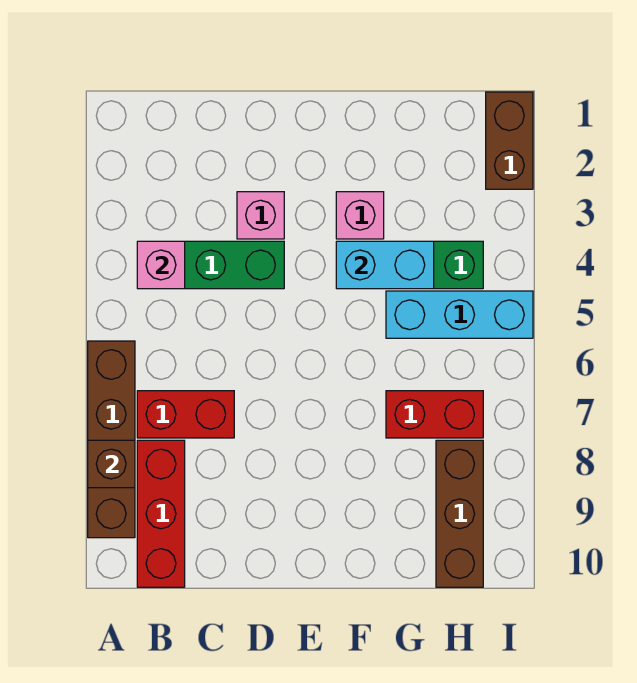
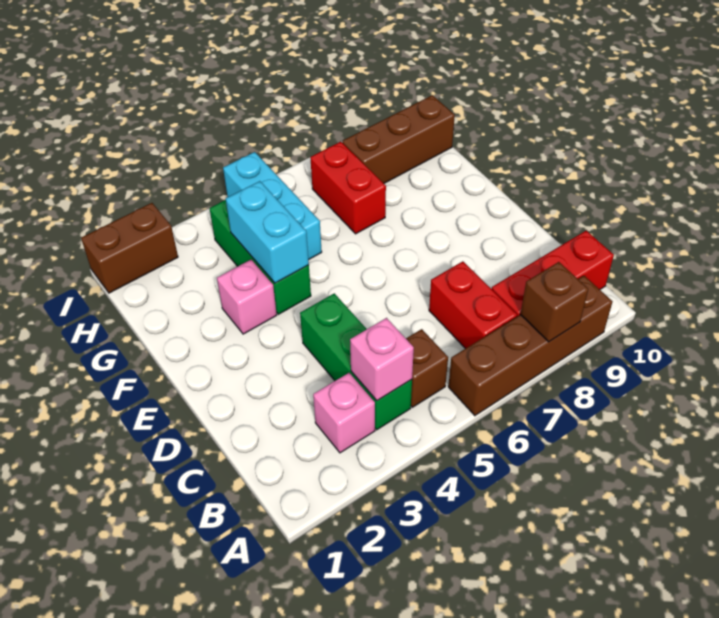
none -> brown 1x1 brick [406,329,448,407]
pink 1x1 brick [237,192,284,239] -> pink 1x1 brick moved to [313,373,375,453]

